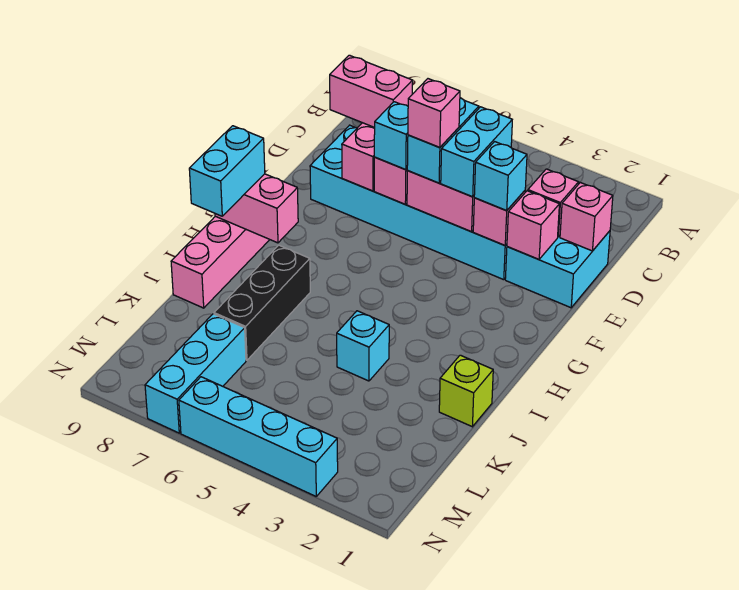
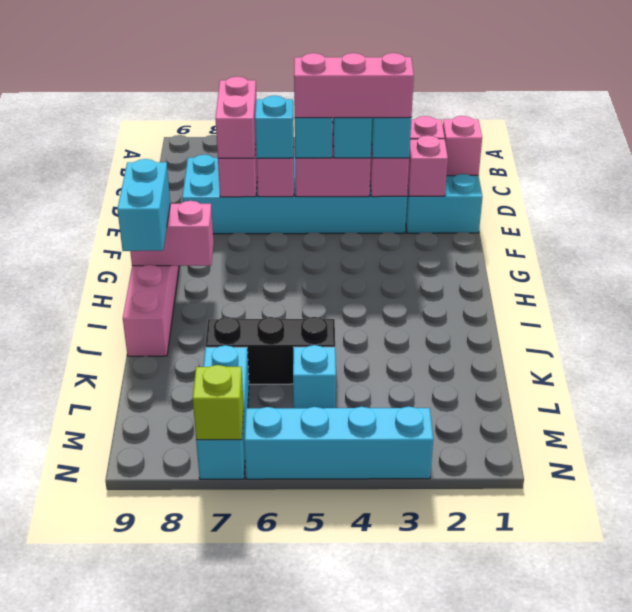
pink 1x2 brick [330,55,413,128] -> pink 1x2 brick turned to [216,77,256,158]
pink 1x1 brick [408,79,460,148] -> pink 1x3 brick [294,53,414,118]
black 1x3 brick [214,245,310,360] -> black 1x3 brick turned to [206,317,335,384]
lime 1x1 brick [439,355,493,427] -> lime 1x1 brick moved to [193,365,244,440]
cyan 1x1 brick [337,311,389,381] -> cyan 1x1 brick moved to [293,345,336,408]

